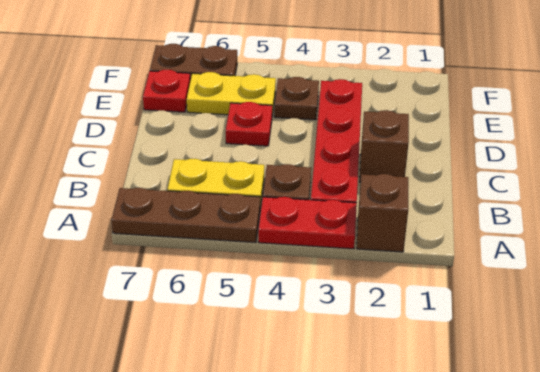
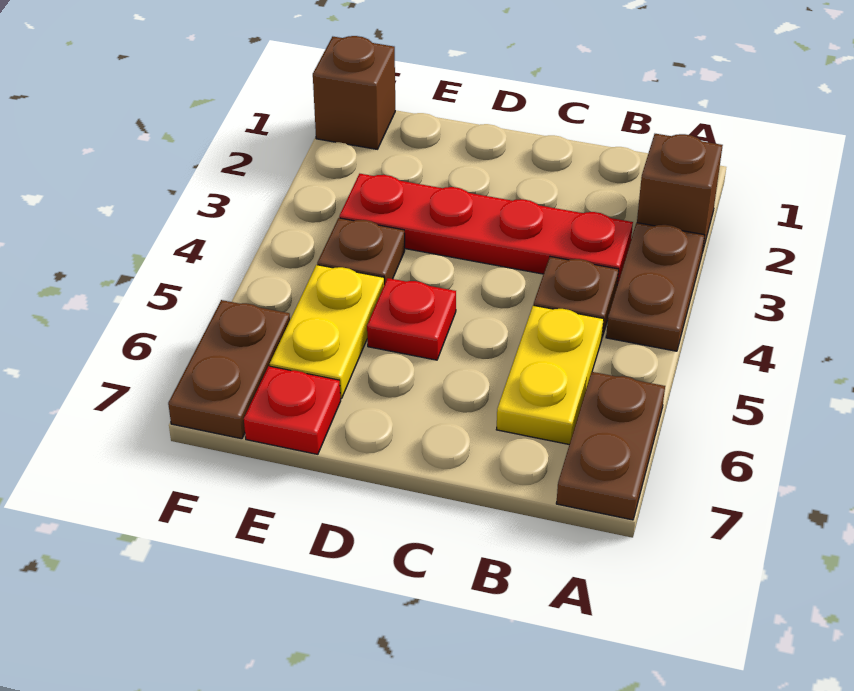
red 1x2 plate [258,197,357,249] -> brown 1x2 plate [606,223,705,351]
brown 1x3 plate [111,188,260,243] -> brown 1x2 plate [556,372,665,520]
brown 1x1 brick [360,110,409,182] -> brown 1x1 brick moved to [313,36,395,149]

